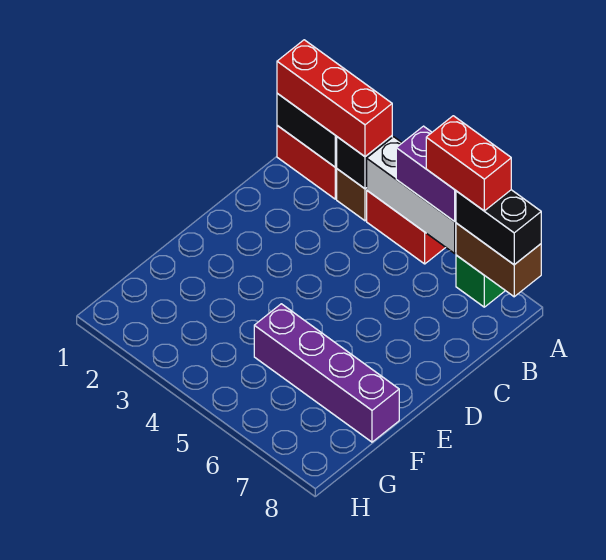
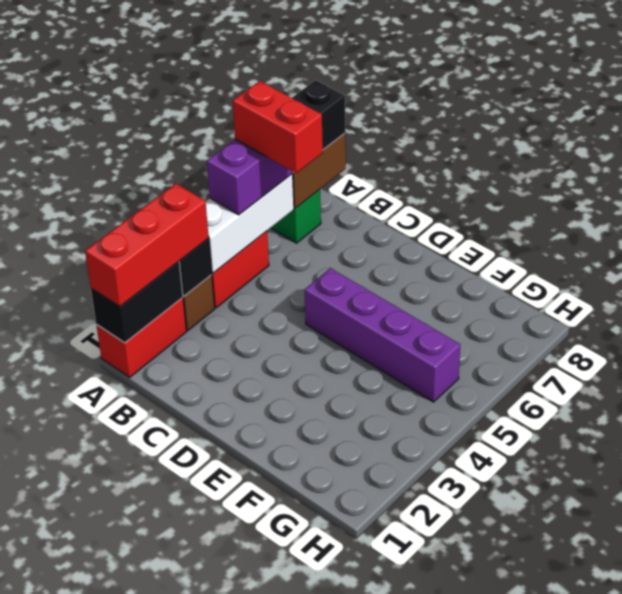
red 1x2 brick [426,116,511,211] -> red 1x2 brick turned to [233,81,323,173]
purple 1x4 brick [254,304,399,442] -> purple 1x4 brick turned to [304,268,460,402]

